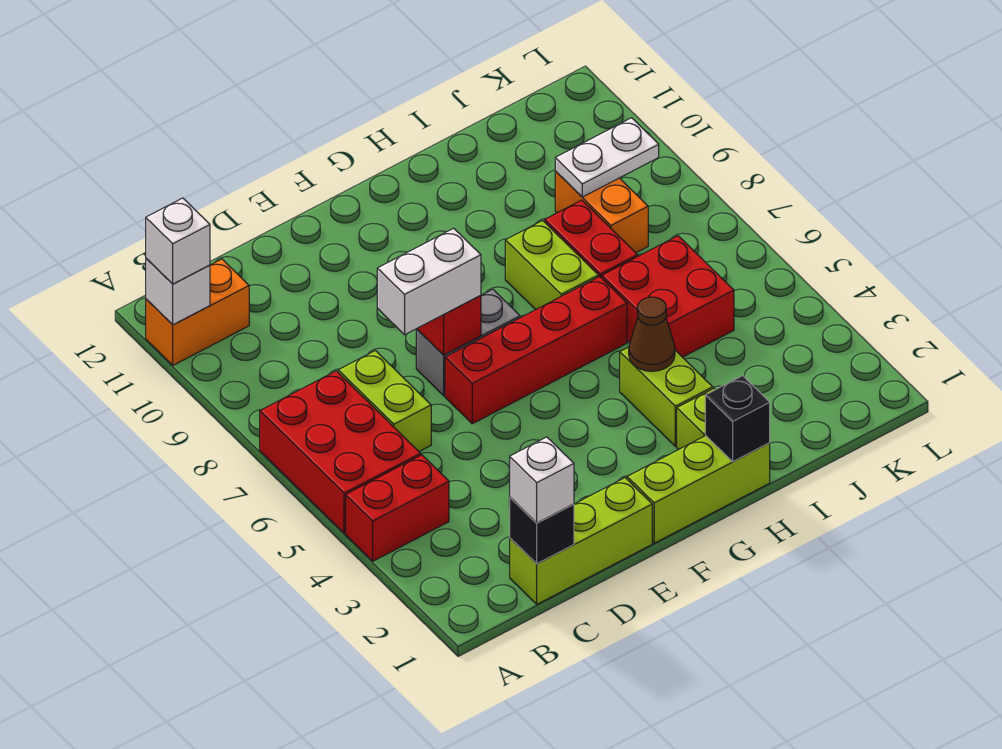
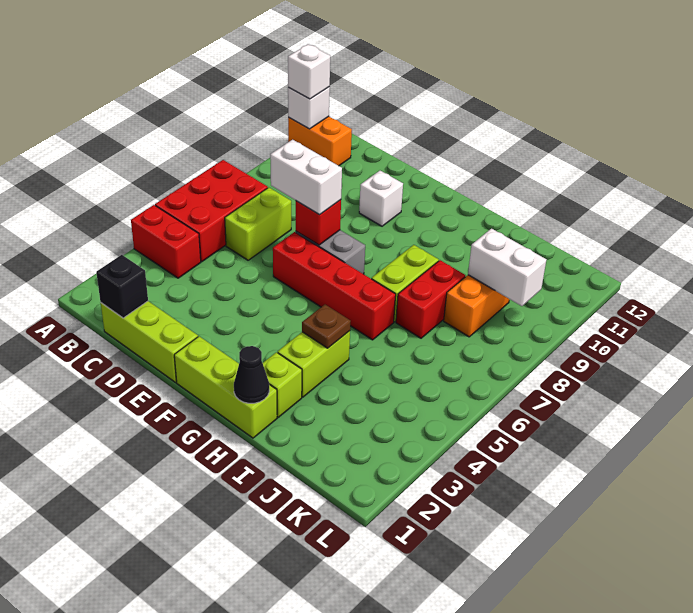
white 1x1 brick [510,437,574,523] -> white 1x1 brick moved to [359,171,403,226]
black 1x1 brick [705,376,770,462] -> black 1x1 cone [234,346,269,403]
brown 1x1 cone [629,297,675,371] -> brown 1x1 plate [302,305,351,348]
red 2x2 brick [602,236,734,357] -> none
white 1x2 plate [555,118,659,197] -> white 1x2 brick [468,229,547,306]

